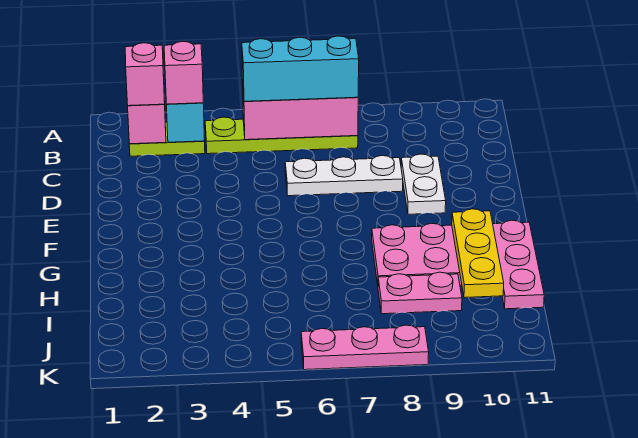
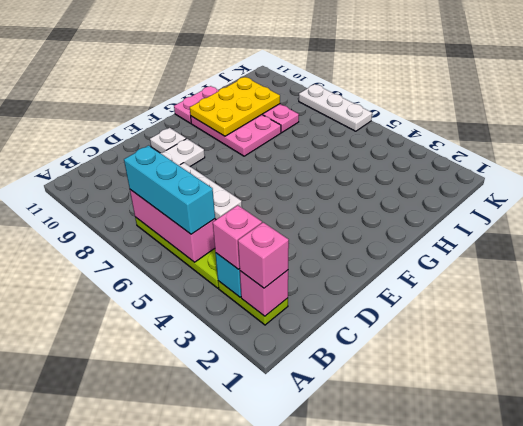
none -> white 1x1 plate [150,128,186,153]
yellow 1x3 plate [452,209,504,298] -> yellow 2x3 plate [190,77,280,136]
pink 1x3 plate [493,220,544,309] -> pink 1x2 plate [174,86,219,123]
pink 1x3 plate [301,325,429,370] -> white 1x3 plate [299,84,372,131]

